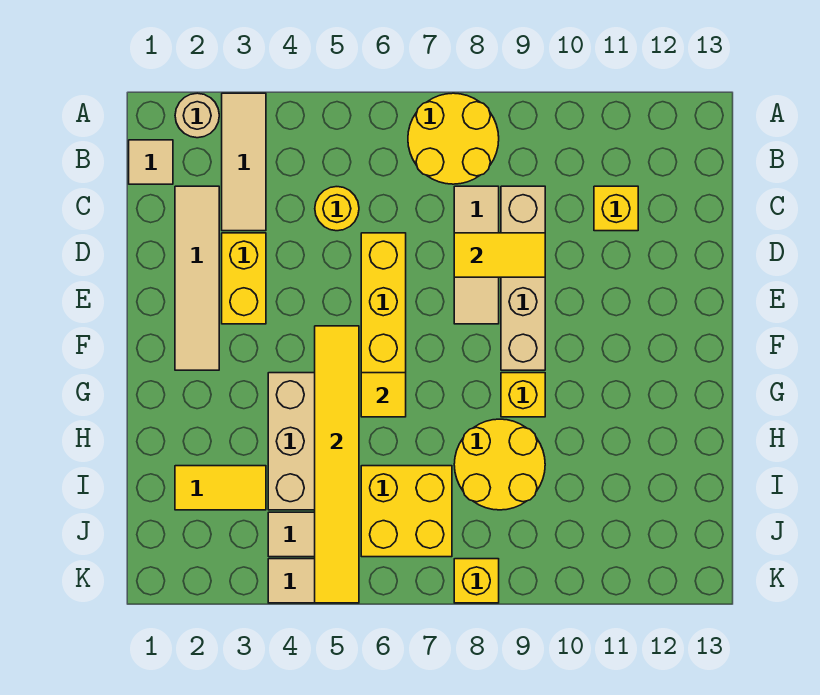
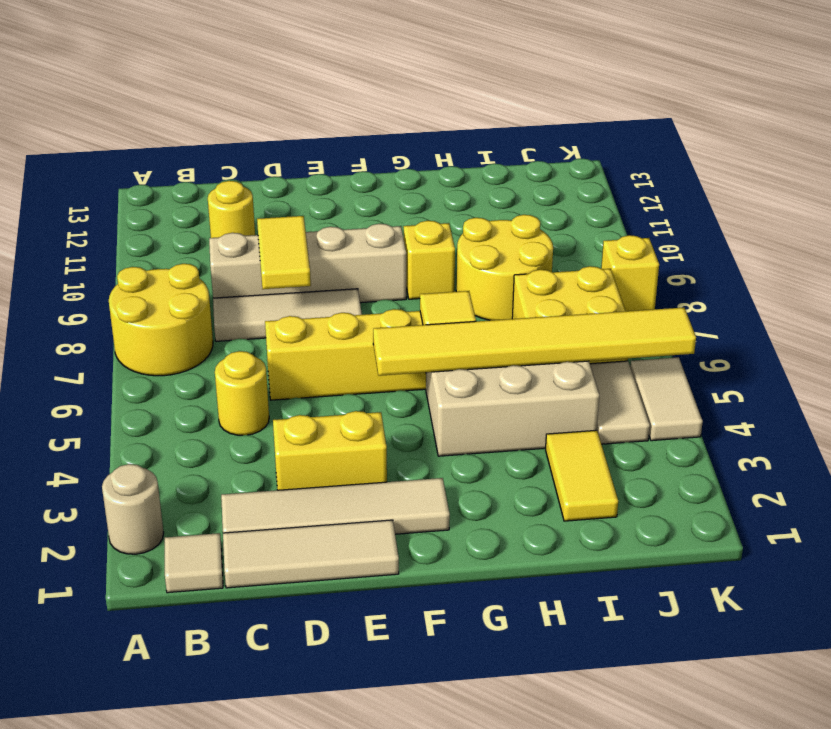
tan 1x3 tile [222,93,266,231] -> tan 1x3 tile moved to [223,520,399,588]
yellow 1x1 brick [594,186,638,231] -> yellow 1x1 round brick [208,181,255,238]

